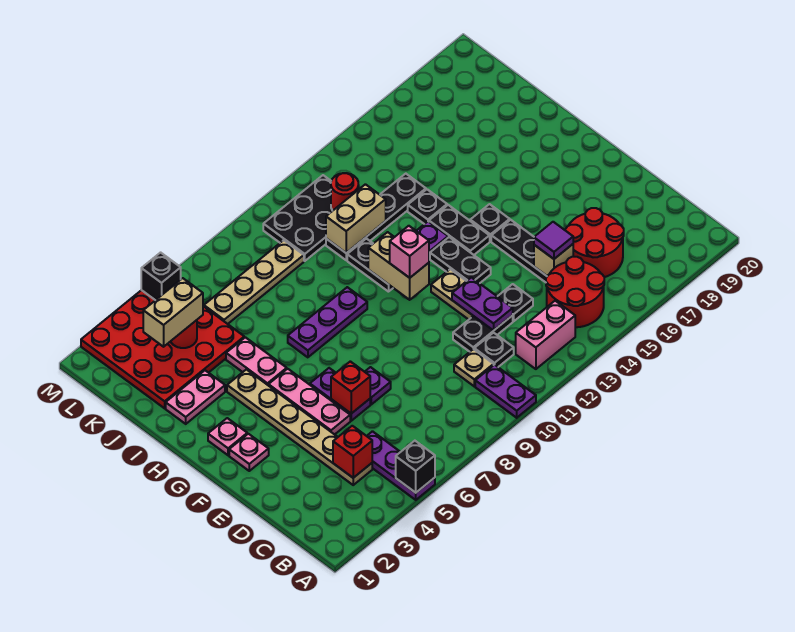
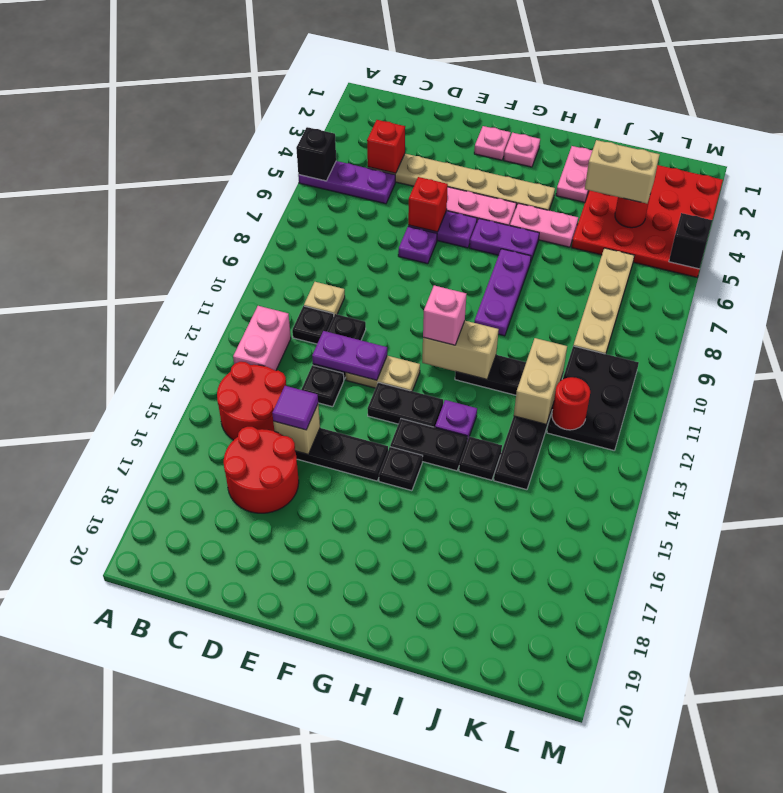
purple 1x2 plate [475,365,536,418] -> purple 1x2 plate moved to [470,219,539,263]
tan 1x2 brick [143,278,203,347] -> tan 1x2 brick turned to [585,140,660,204]

